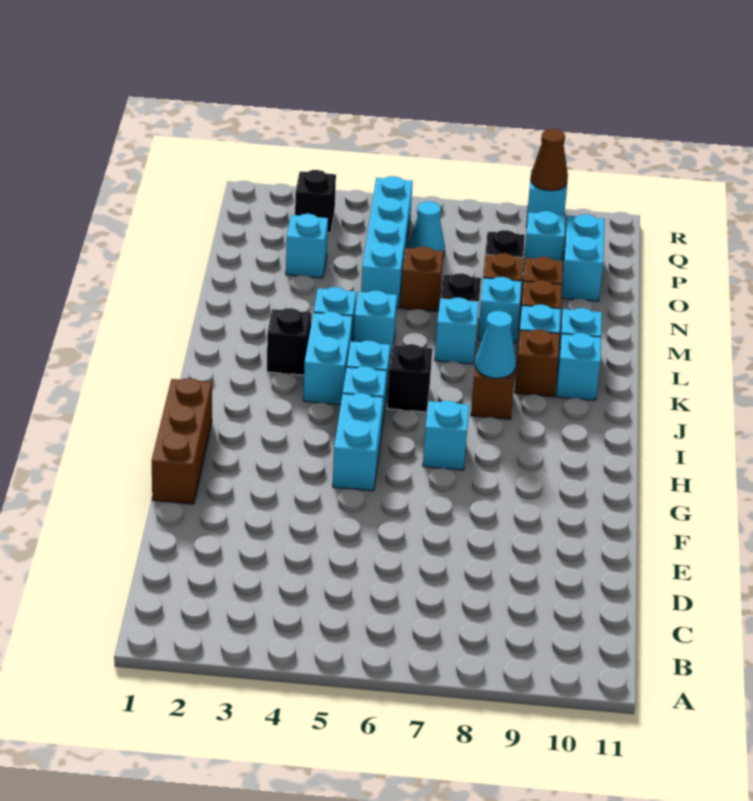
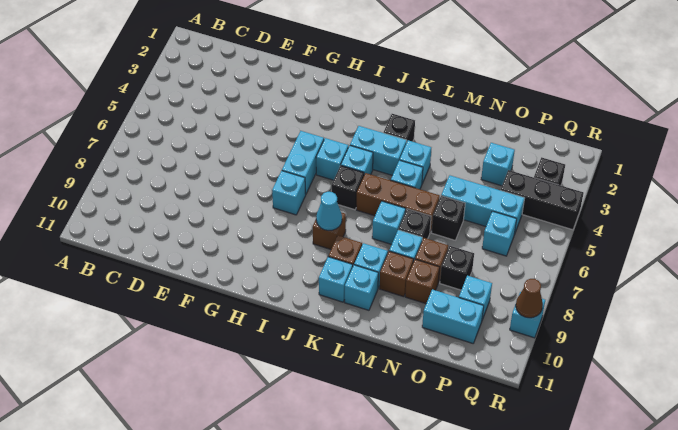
brown 1x3 brick [152,378,212,504] -> brown 1x3 brick moved to [356,173,440,232]
cyan 1x2 brick [333,393,383,491] -> cyan 1x2 brick turned to [282,131,324,194]
cyan 1x4 brick [361,176,413,308] -> cyan 1x3 brick [441,176,524,235]
brown 1x1 brick [400,246,443,312] -> black 1x1 brick [431,196,465,240]
none -> black 1x3 brick [501,170,583,230]
cyan 1x1 cone [408,201,445,257] -> cyan 1x1 brick [482,211,517,256]

